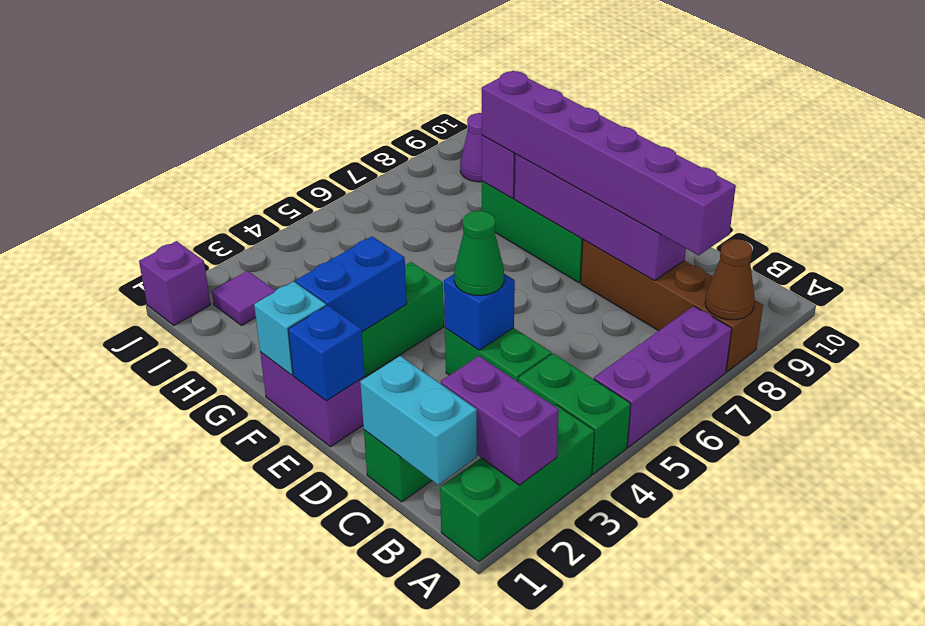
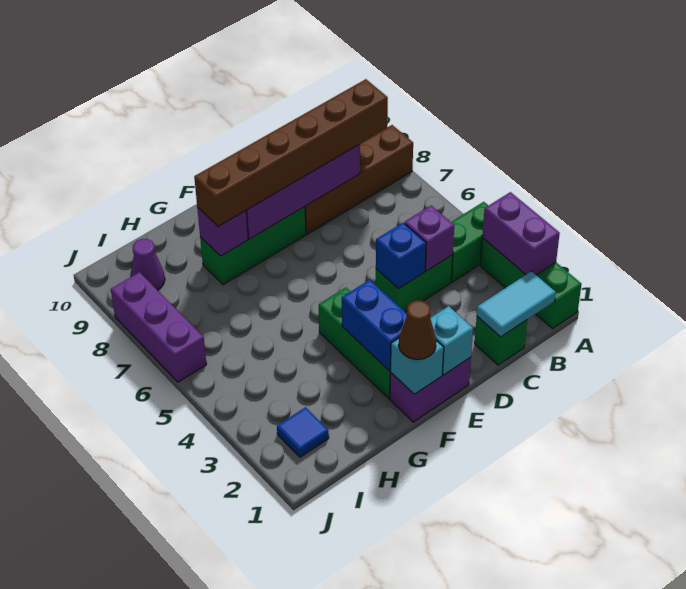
purple 1x2 brick [441,356,559,485] -> purple 1x2 brick turned to [482,192,560,275]
purple 1x3 brick [594,306,732,447] -> purple 1x3 brick moved to [111,272,206,382]
brown 1x1 cone [705,239,755,320] -> brown 1x1 cone moved to [399,300,436,359]
cyan 1x2 brick [360,356,477,485] -> cyan 1x2 tile [477,271,556,337]
purple 1x6 brick [482,71,736,255] -> brown 1x6 brick [194,79,388,226]
green 1x1 cone [454,211,504,295] -> none
blue 1x1 brick [288,305,365,401] -> cyan 1x1 brick [430,306,473,375]
purple 1x1 tile [212,271,275,325] -> blue 1x1 tile [277,407,329,457]
purple 1x1 brick [139,241,211,325] -> purple 1x1 brick moved to [405,206,454,271]

